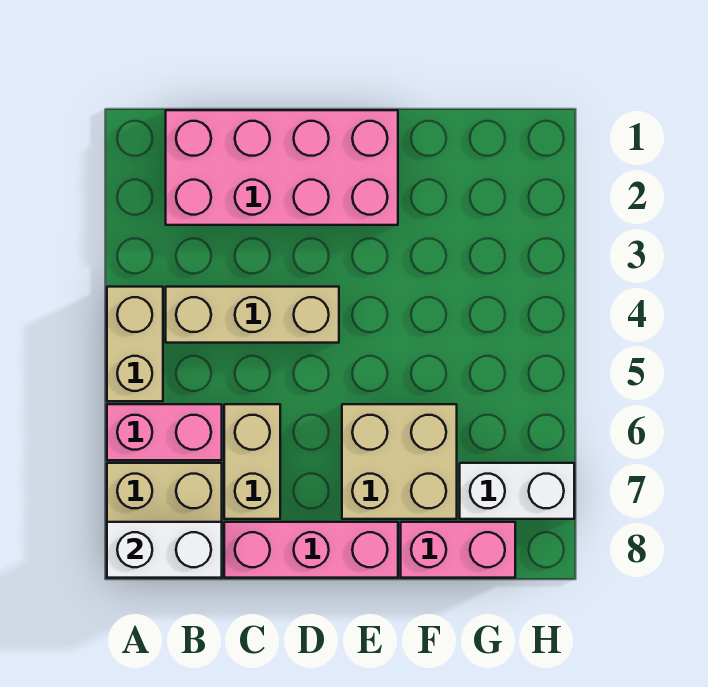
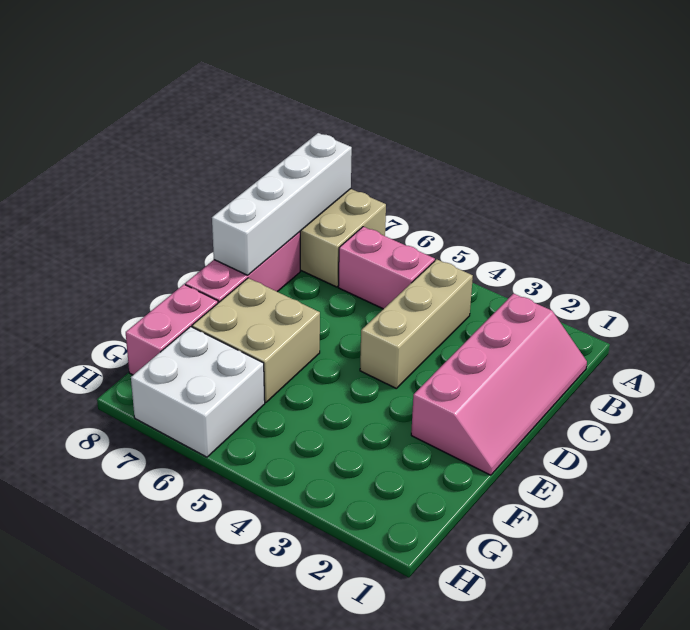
tan 1x2 brick [107,287,163,401] -> none
pink 1x2 brick [107,404,222,460] -> pink 1x2 brick turned to [338,227,435,309]
white 1x2 brick [107,522,222,578] -> white 1x4 brick [212,133,352,275]
pink 2x4 brick [166,110,398,225] -> pink 2x4 slope [411,294,587,475]
tan 1x2 brick [224,404,280,519] -> none
white 1x2 brick [460,463,574,519] -> white 2x2 brick [131,327,265,457]

